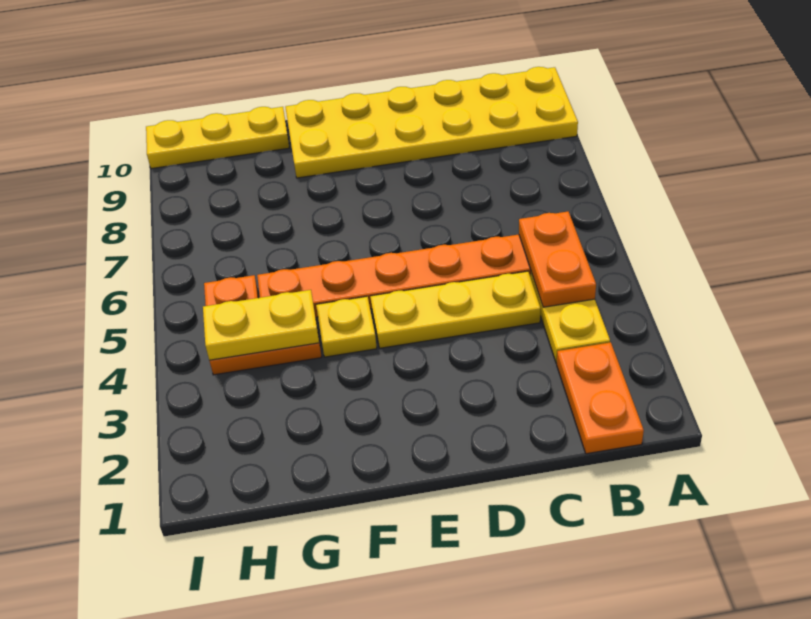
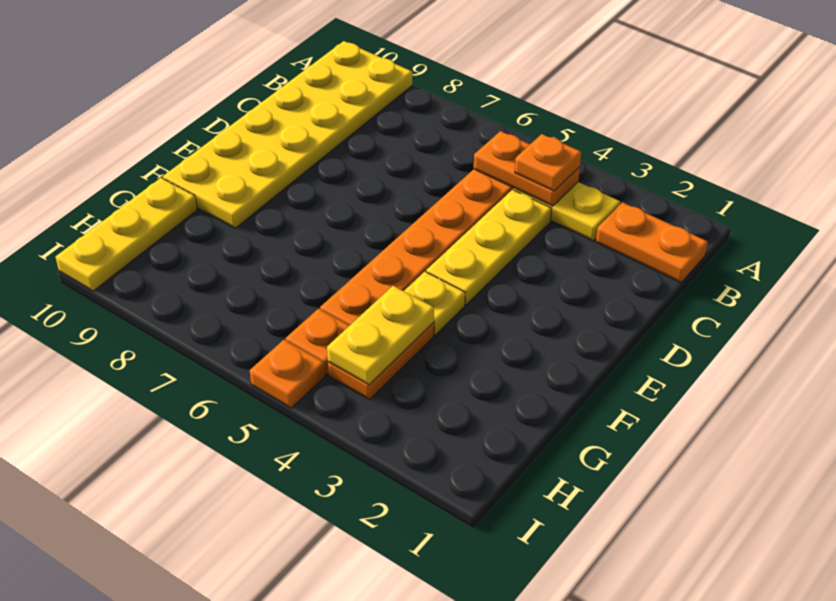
none -> orange 1x1 plate [515,134,581,191]
none -> orange 1x1 plate [250,340,325,408]

